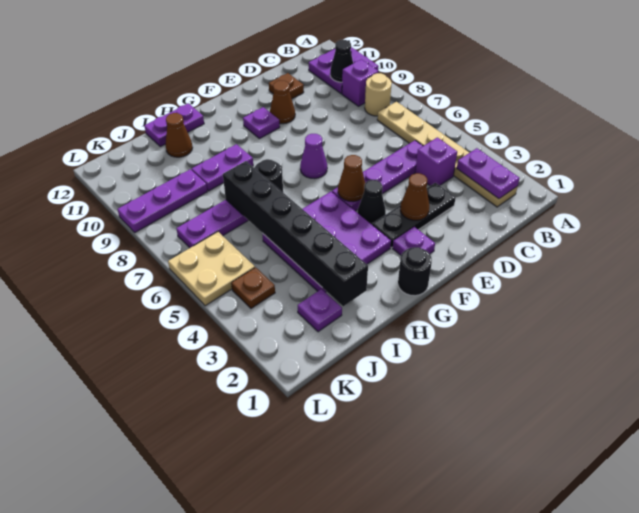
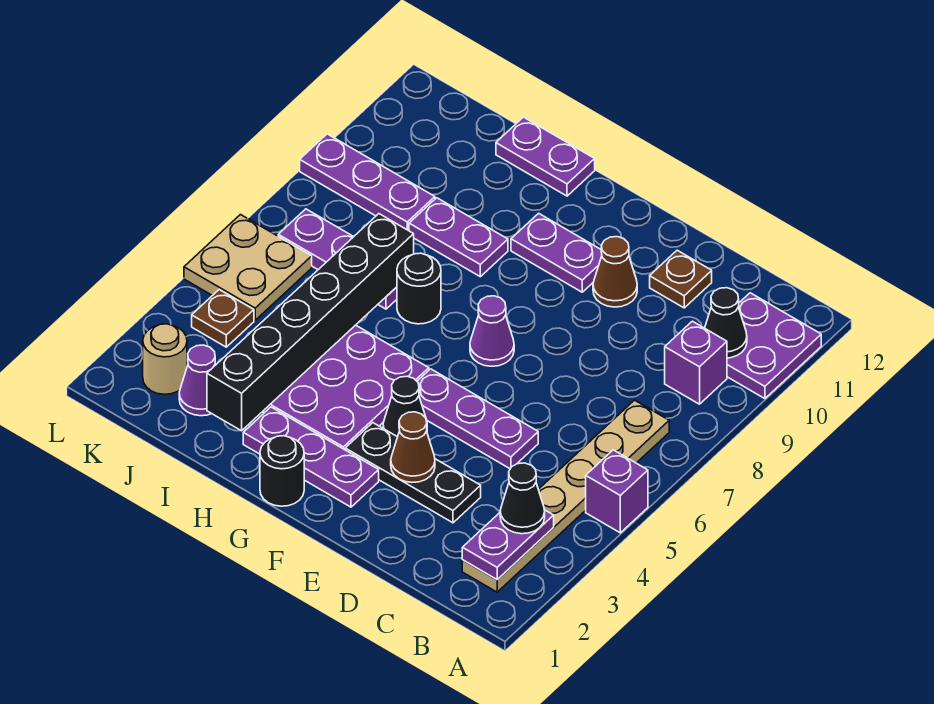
none -> black 1x1 cone [500,463,545,534]
tan 1x1 round brick [365,73,392,116] -> tan 1x1 round brick moved to [143,324,187,394]
purple 1x1 brick [415,137,457,186] -> purple 1x1 brick moved to [586,450,648,533]
purple 1x4 plate [332,140,423,211] -> purple 1x3 plate [417,369,538,469]
purple 1x1 plate [393,227,435,255] -> purple 1x3 plate [243,407,379,507]
brown 1x1 cone [338,155,365,202] -> none
purple 1x1 plate [243,107,280,139] -> purple 1x2 plate [511,213,602,292]
brown 1x1 cone [165,113,193,157] -> none
purple 1x1 plate [298,289,342,332] -> purple 1x1 cone [179,345,215,416]

